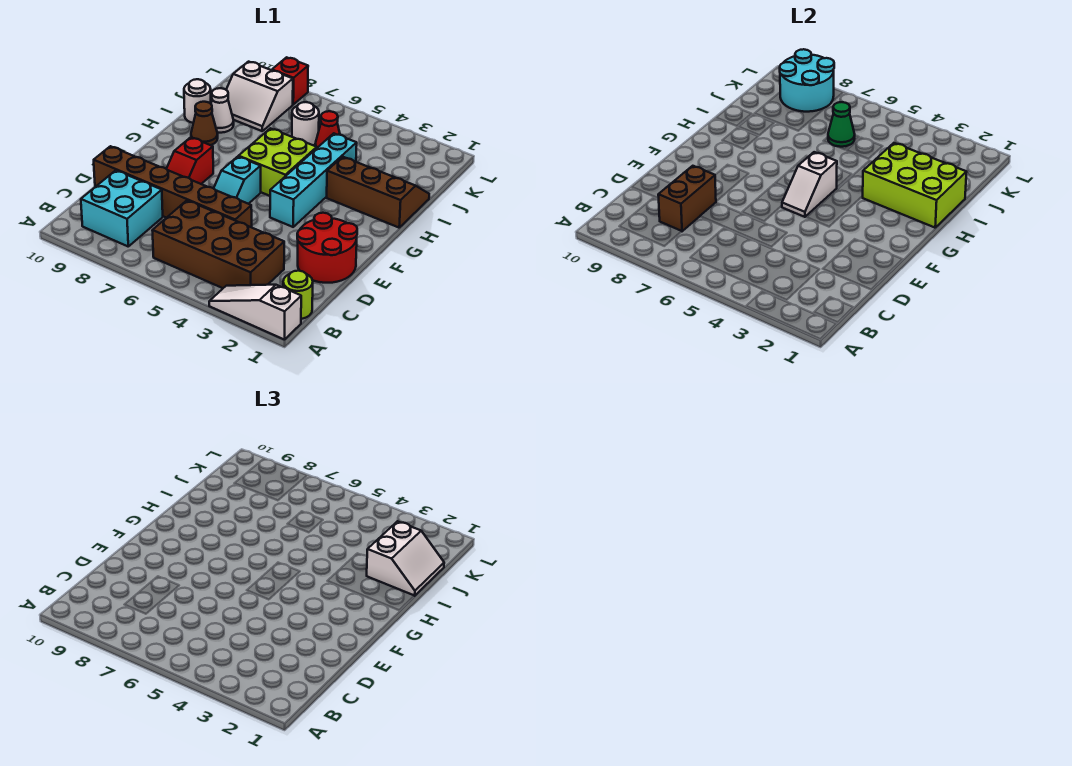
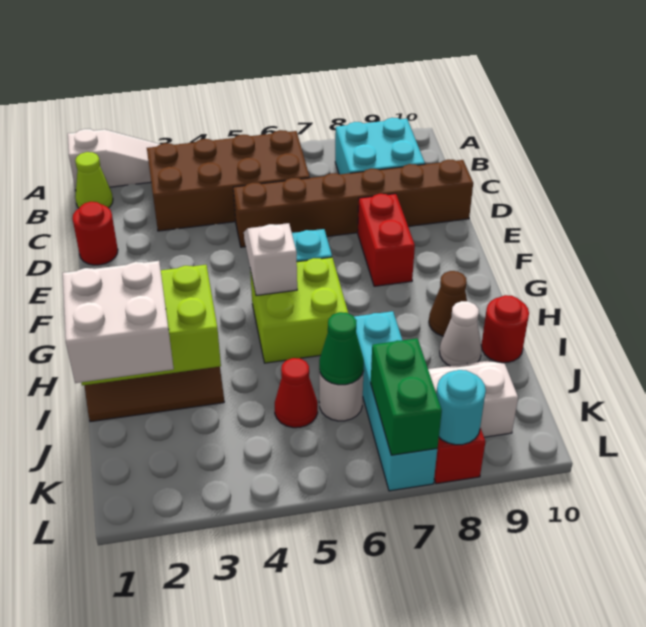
lime 1x1 round brick [283,271,313,319] -> lime 1x1 cone [75,152,113,208]
brown 1x2 brick [658,166,716,231] -> none
red 2x2 round brick [297,213,357,283] -> red 1x1 round brick [72,202,118,265]
red 1x2 slope [167,137,213,184] -> red 1x2 brick [358,194,415,286]
cyan 1x4 brick [270,133,357,227] -> cyan 1x4 brick moved to [354,311,437,491]
white 2x2 slope [367,521,444,596] -> white 2x2 brick [63,261,174,383]
white 1x1 round brick [184,79,211,123] -> red 1x1 round brick [481,295,529,363]
none -> green 1x2 brick [371,338,442,455]
cyan 2x2 round brick [780,49,834,112] -> cyan 1x1 round brick [436,370,486,445]

